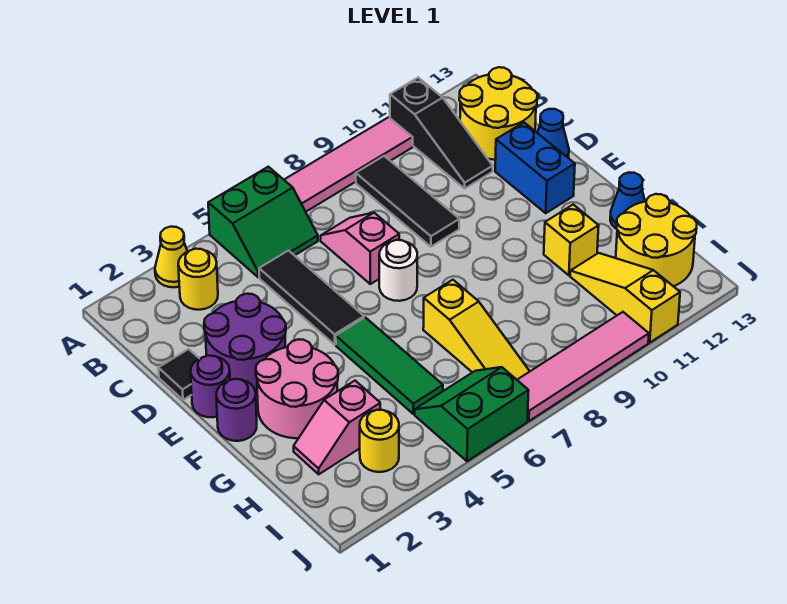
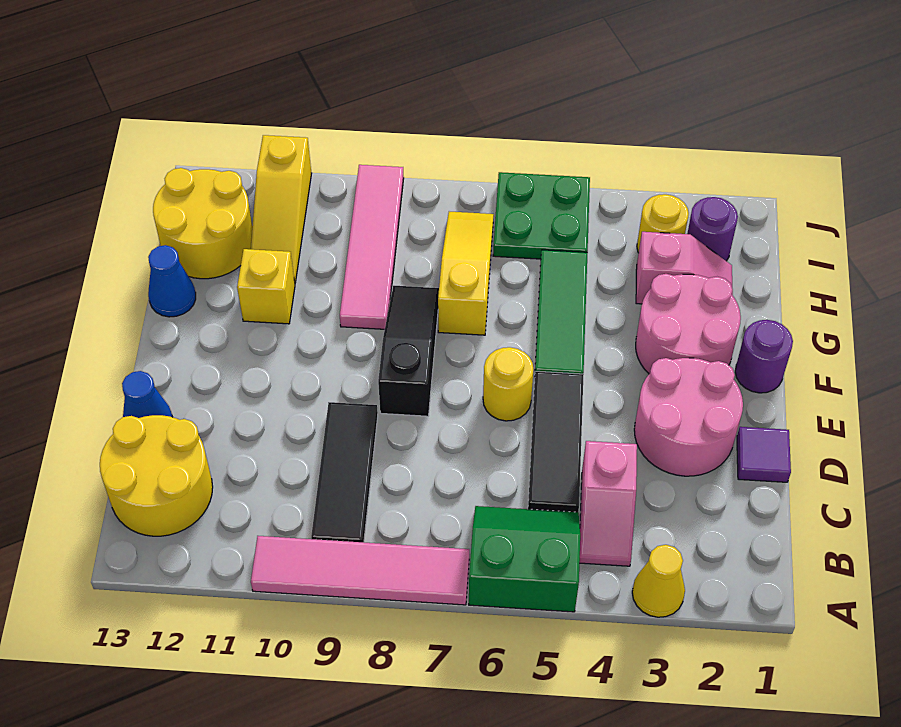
black 1x3 slope [390,78,493,188] -> black 1x3 slope moved to [378,286,439,416]
yellow 1x1 round brick [178,249,218,310] -> yellow 1x1 round brick moved to [483,347,533,421]
pink 1x2 slope [321,213,399,284] -> pink 1x2 slope moved to [579,441,637,566]
black 1x1 tile [158,349,199,400] -> purple 1x1 tile [737,427,791,482]
purple 2x2 round brick [204,294,286,390] -> pink 2x2 round brick [634,358,743,476]
blue 1x2 brick [495,122,575,213] -> none
purple 1x1 round brick [191,356,230,417] -> purple 1x1 round brick moved to [687,197,738,261]
white 1x1 round brick [379,240,417,301] -> none
green 2x2 slope [415,367,529,461] -> green 2x2 plate [493,172,590,259]
pink 1x4 tile [518,312,649,421] -> pink 1x4 tile turned to [340,165,404,329]

